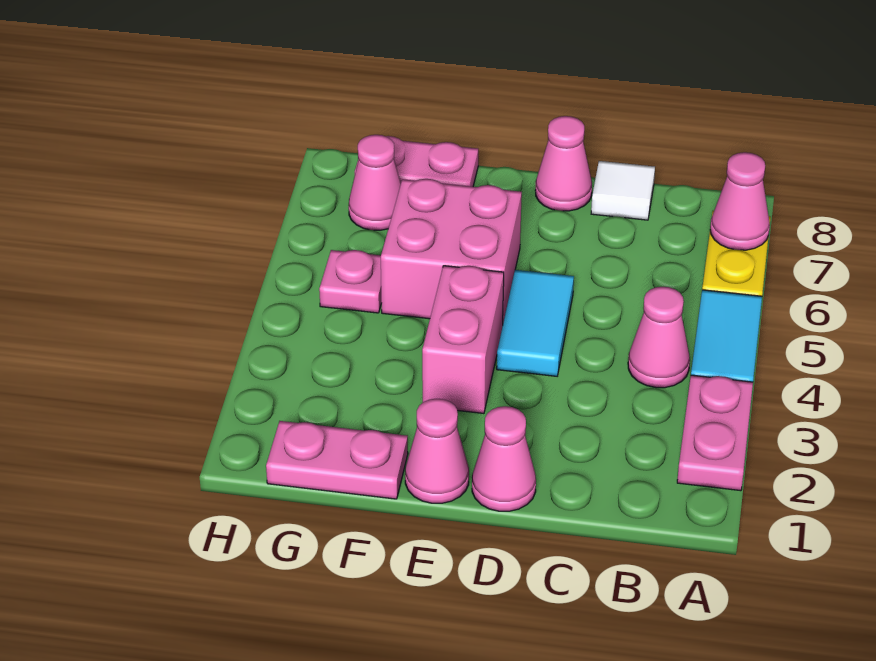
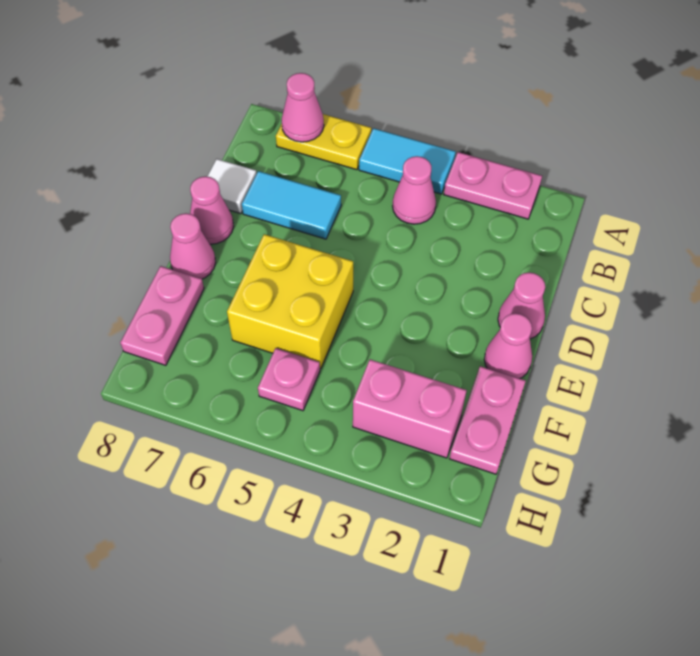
cyan 1x2 tile [497,270,574,376] -> cyan 1x2 tile moved to [242,171,341,239]
pink 1x2 brick [422,266,504,414] -> pink 1x2 brick moved to [353,359,467,458]
pink 2x2 brick [381,179,522,322] -> yellow 2x2 brick [227,234,353,369]
pink 1x1 cone [349,135,401,230] -> pink 1x1 cone moved to [170,213,216,279]

